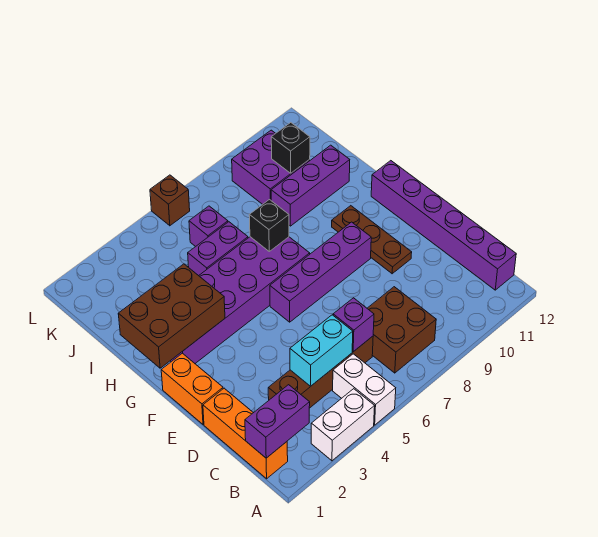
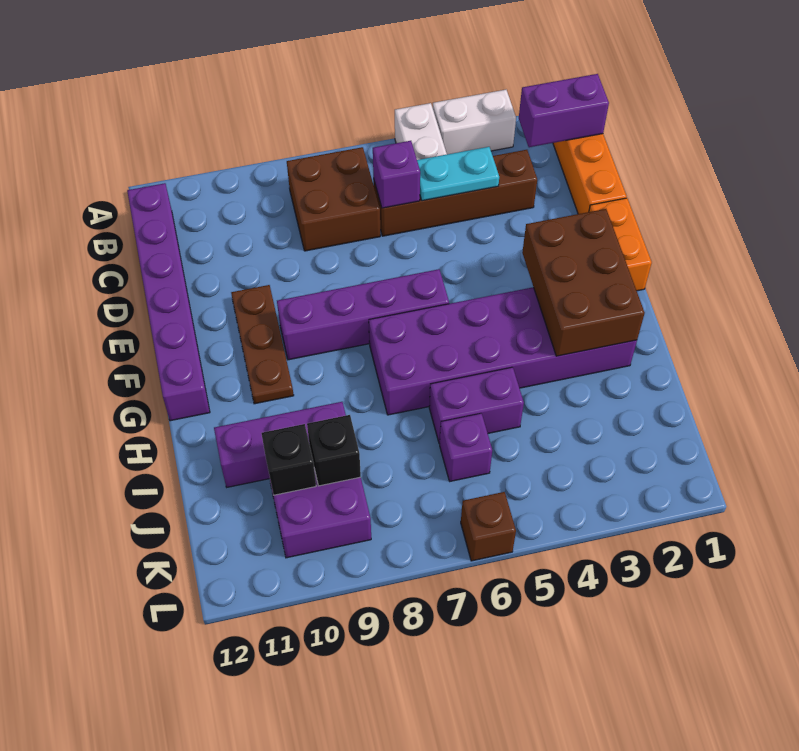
cyan 1x2 brick [290,315,353,386] -> cyan 1x2 plate [417,147,499,201]
brown 2x3 brick [118,264,225,368] -> brown 2x3 brick turned to [522,209,645,356]
black 1x1 brick [249,200,289,251] -> black 1x1 brick moved to [307,415,361,486]

